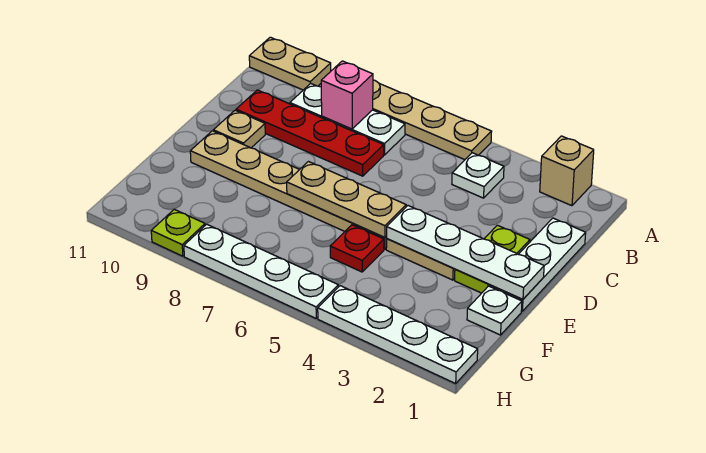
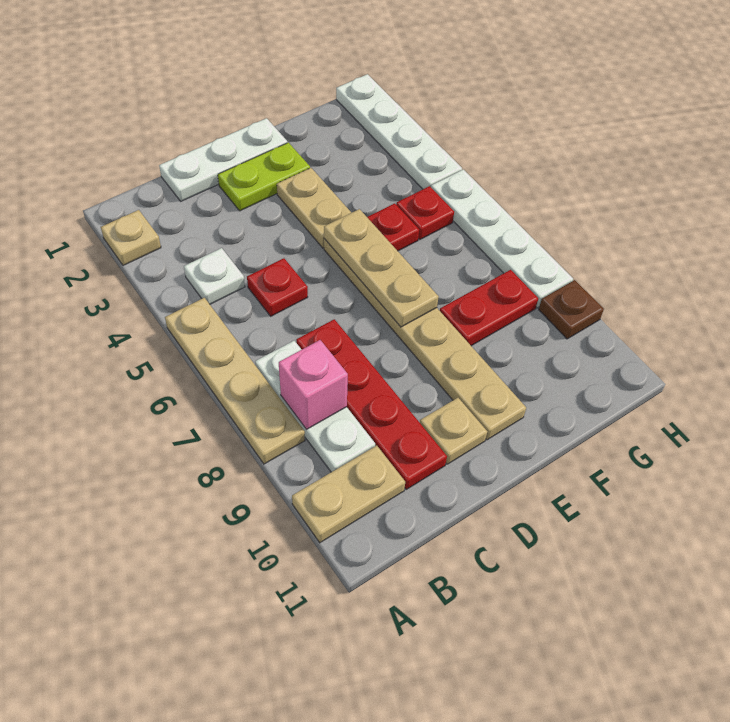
tan 1x1 brick [540,136,594,206] -> tan 1x1 plate [101,210,161,265]
tan 1x2 plate [249,37,331,90] -> tan 1x2 plate turned to [292,446,405,543]
none -> red 1x1 plate [247,258,308,316]
white 1x4 plate [387,206,544,299] -> none
white 1x1 plate [467,286,522,335] -> none
none -> red 1x2 plate [440,270,538,346]
none -> red 1x1 plate [396,186,454,239]
lime 1x1 plate [151,209,205,256] -> brown 1x1 plate [539,280,604,339]

